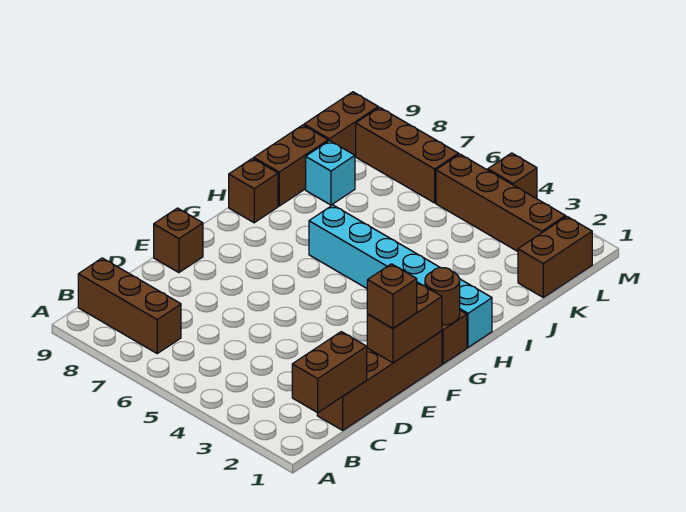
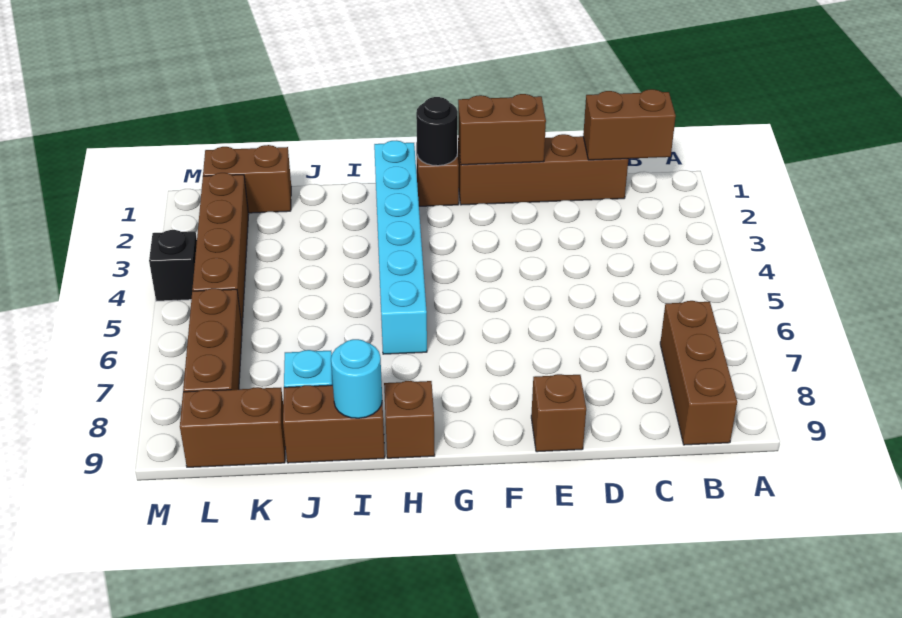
brown 1x1 brick [367,264,417,328] -> none
brown 1x1 round brick [425,268,460,325] -> black 1x1 round brick [416,97,458,166]
none -> cyan 1x1 round brick [331,339,382,418]
brown 1x1 brick [488,153,537,199] -> black 1x1 brick [149,230,197,301]

